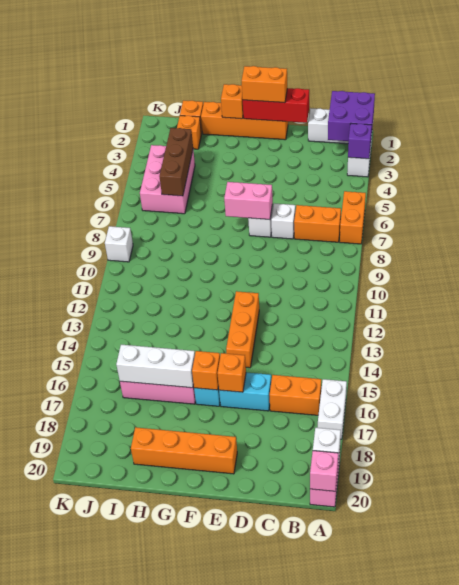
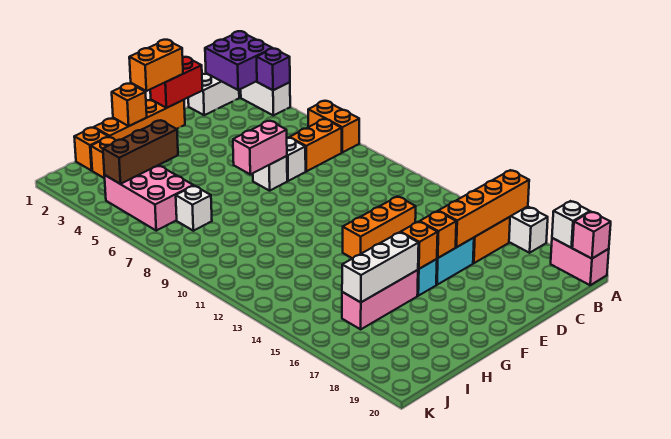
red 1x3 brick [243,88,309,123] -> red 1x2 brick [150,57,202,108]
orange 1x3 brick [226,291,259,368] -> orange 1x3 brick turned to [343,196,416,258]
orange 1x4 brick [131,427,237,474] -> orange 1x4 brick moved to [439,170,529,247]
brown 1x3 brick [159,128,193,196] -> brown 1x3 brick turned to [103,121,178,184]
white 1x1 brick [105,226,133,262] -> white 1x1 brick moved to [176,186,212,231]

